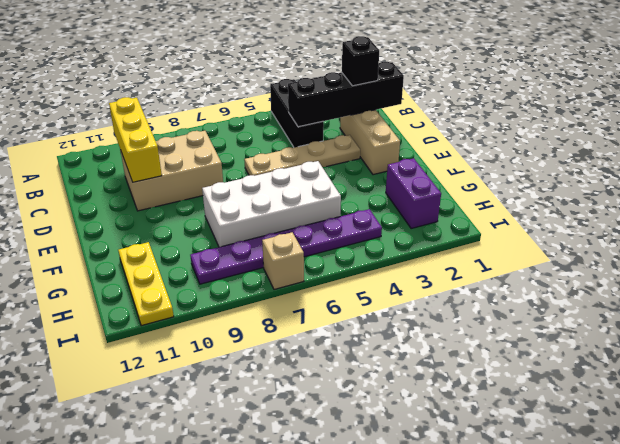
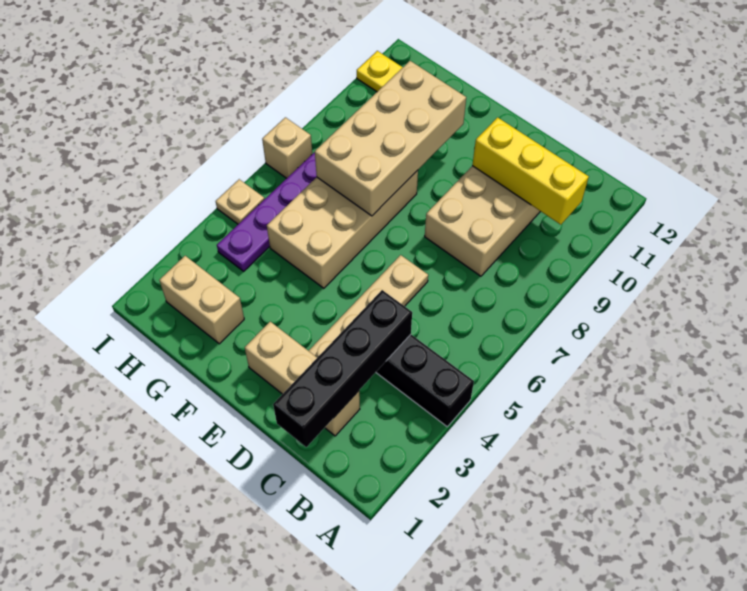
black 1x1 brick [342,36,379,86] -> none
white 2x4 brick [202,161,341,247] -> tan 2x4 brick [267,170,418,288]
none -> tan 2x4 brick [315,61,466,216]
purple 1x2 brick [386,158,441,229] -> tan 1x2 brick [159,256,244,344]
none -> tan 1x1 plate [216,179,264,224]

